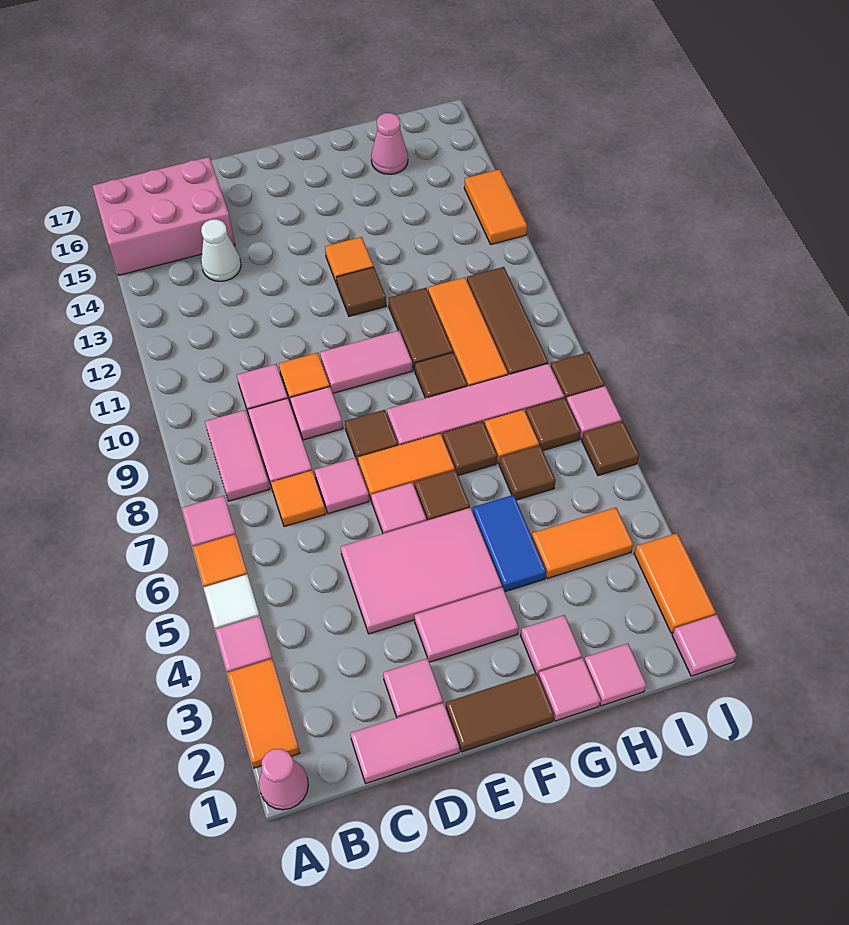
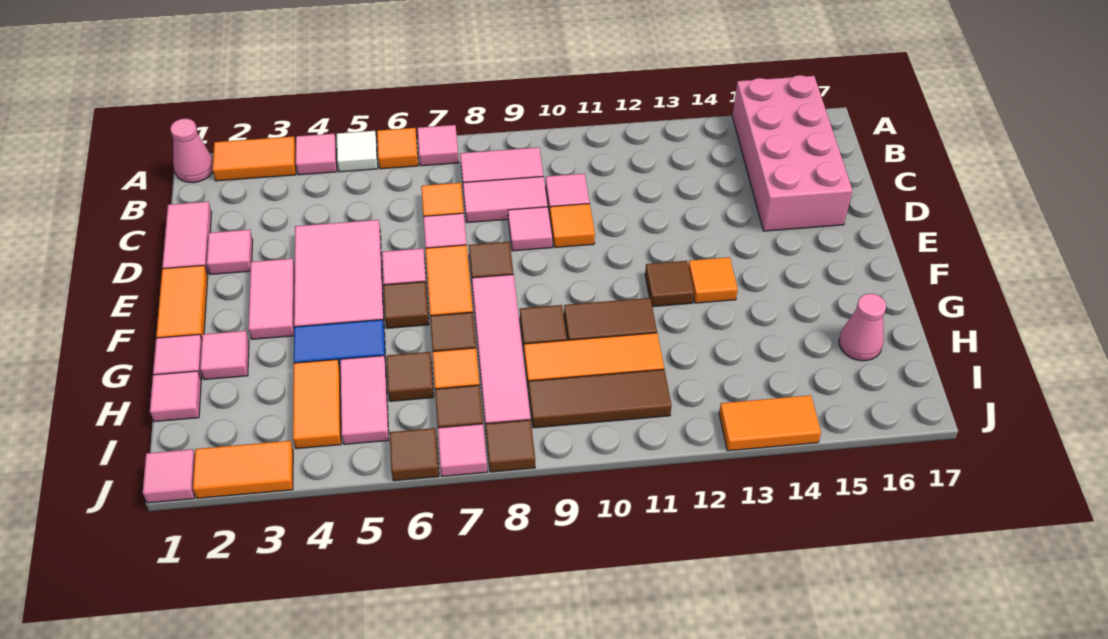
pink 2x3 brick [93,157,235,275] -> pink 2x4 brick [732,75,852,231]
white 1x1 cone [201,219,241,281] -> none
brown 1x2 tile [446,673,554,752] -> orange 1x2 tile [156,265,208,339]
pink 1x2 tile [320,331,412,393] -> pink 1x2 tile moved to [340,356,389,444]

